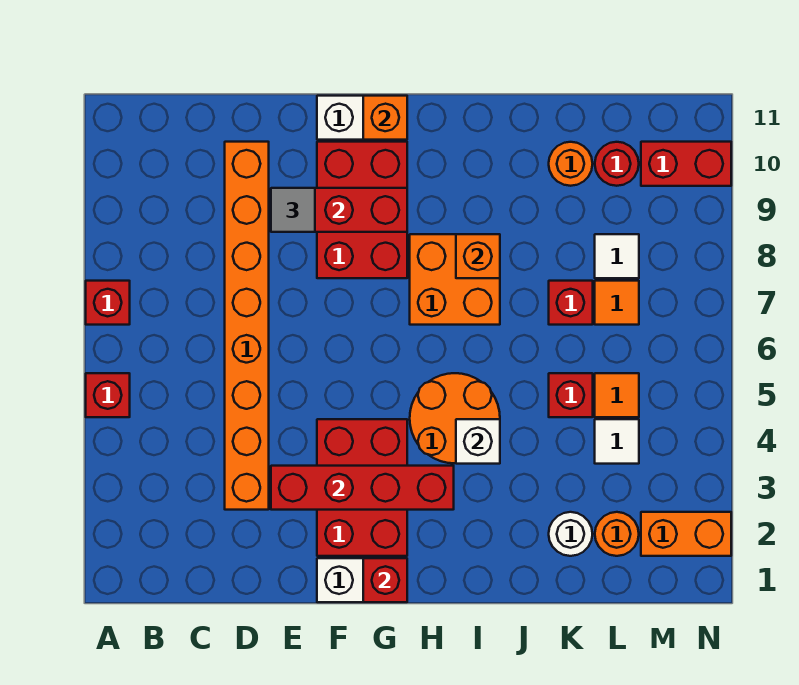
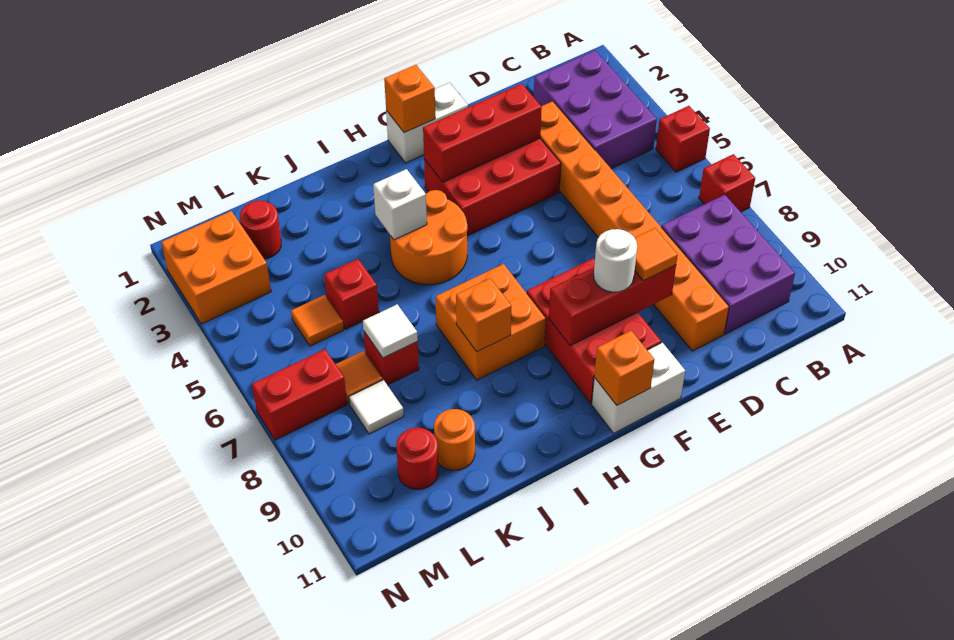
none -> purple 2x3 brick [534,50,657,169]
none -> purple 2x3 brick [661,195,795,334]
red 1x4 brick [271,466,454,510] -> red 1x3 brick [423,84,542,182]
grey 1x1 tile [271,188,315,232] -> orange 1x1 tile [635,228,678,281]
red 2x3 brick [317,419,407,556] -> red 2x3 brick turned to [424,138,561,236]
red 1x1 brick [363,558,407,602] -> orange 1x1 brick [384,65,435,133]
white 1x1 round brick [549,512,592,556] -> white 1x1 round brick moved to [594,229,637,292]
orange 1x1 round brick [595,512,639,556] -> red 1x1 round brick [240,201,281,259]
white 1x1 tile [595,419,639,464] -> white 1x1 tile moved to [363,304,418,358]
orange 1x2 brick [641,512,731,556] -> orange 2x2 brick [161,211,271,324]
red 1x2 brick [641,142,731,186] -> red 1x2 brick moved to [252,349,347,440]

